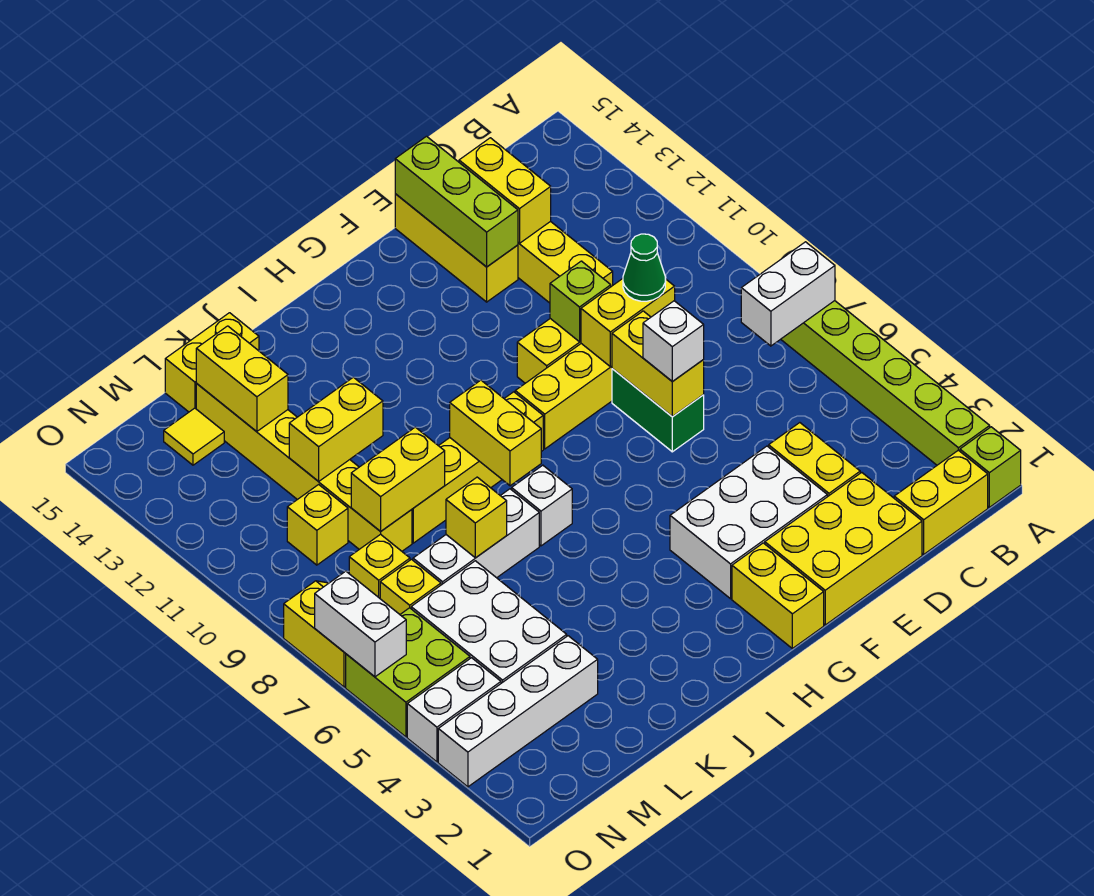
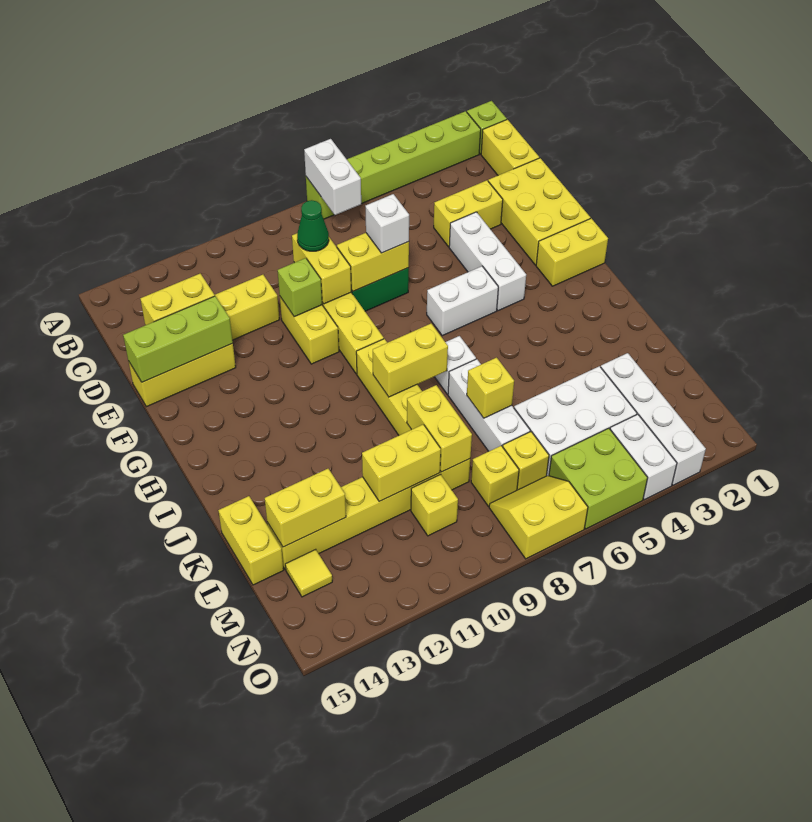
white 2x3 brick [670,446,827,599] -> white 1x3 brick [449,212,526,311]
yellow 1x2 brick [289,377,383,481] -> yellow 1x2 brick turned to [362,424,441,501]
white 1x2 brick [315,571,406,677] -> white 1x2 brick moved to [427,266,498,336]

